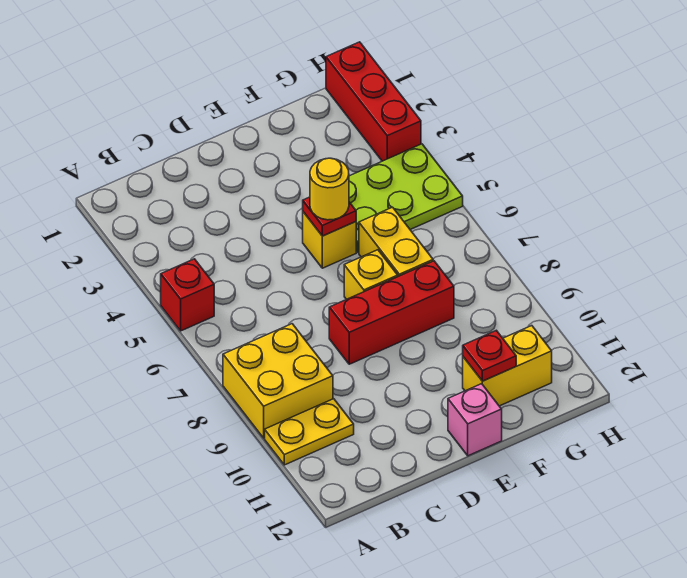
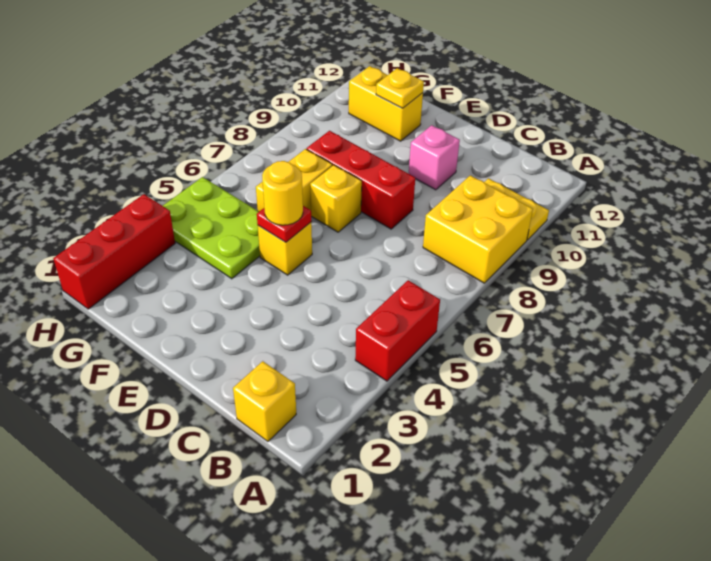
red 1x1 brick [161,259,214,331] -> red 1x2 brick [355,280,440,381]
none -> yellow 1x1 brick [233,361,296,442]
pink 1x1 brick [448,384,502,456] -> pink 1x1 brick moved to [409,125,460,190]
red 1x1 plate [463,330,516,381] -> yellow 1x1 plate [376,68,424,108]

